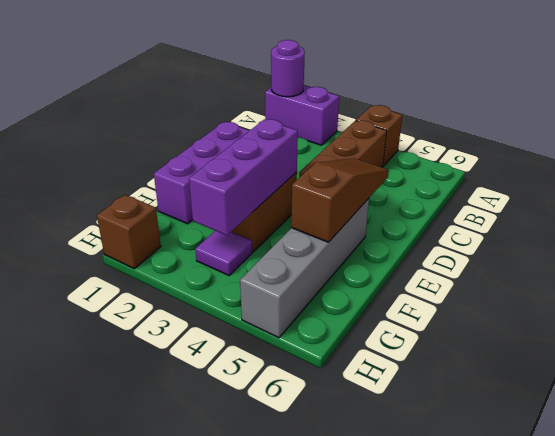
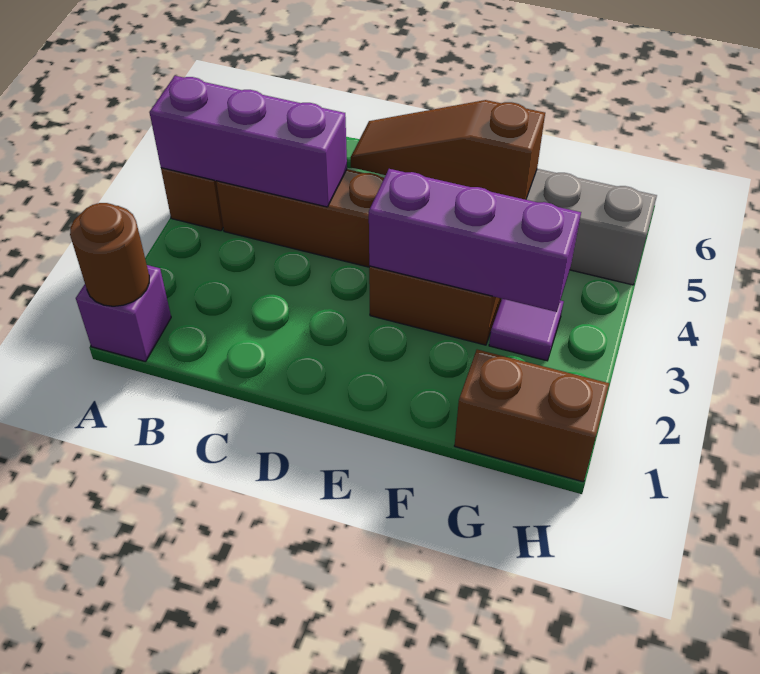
purple 1x2 brick [265,85,339,145] -> purple 1x1 brick [76,265,171,362]
purple 1x1 round brick [271,40,305,97] -> brown 1x1 round brick [70,203,149,306]
purple 1x3 brick [154,122,249,224] -> purple 1x3 brick moved to [149,76,347,207]
brown 1x1 brick [97,195,161,269] -> brown 1x2 brick [455,350,609,482]

